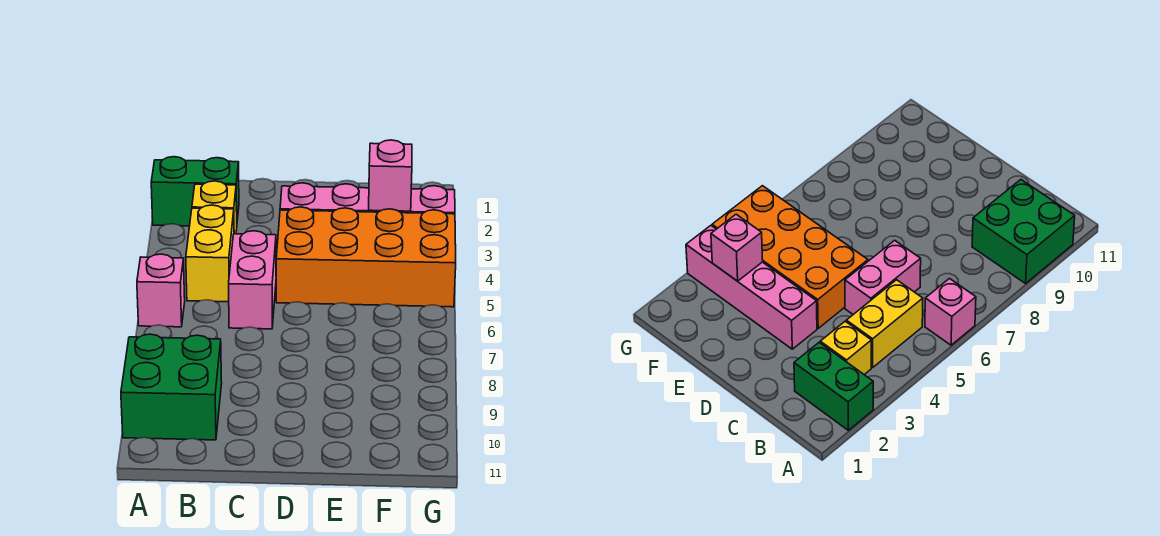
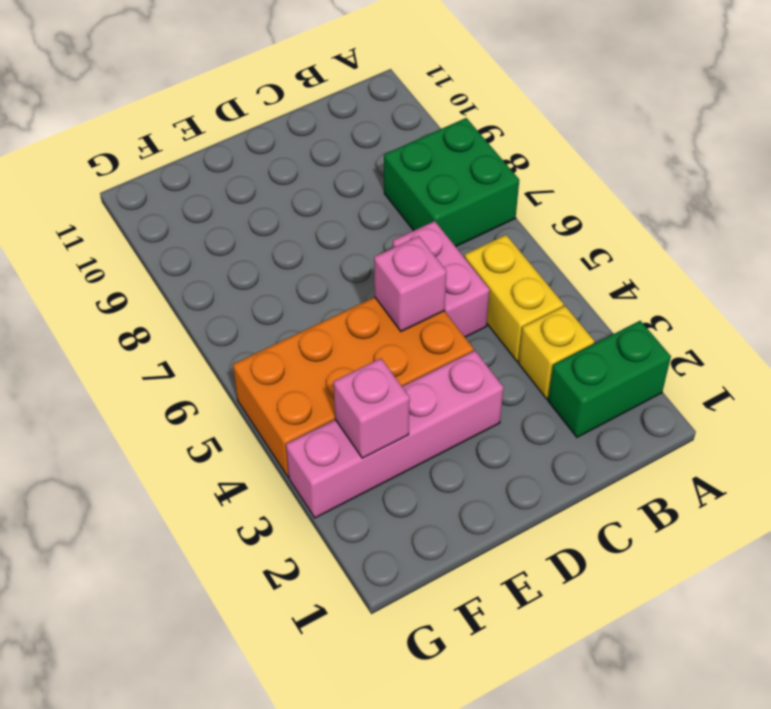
pink 1x1 brick [137,254,185,327] -> pink 1x1 brick moved to [374,236,447,332]
green 2x2 brick [121,334,222,440] -> green 2x2 brick moved to [384,118,519,247]

